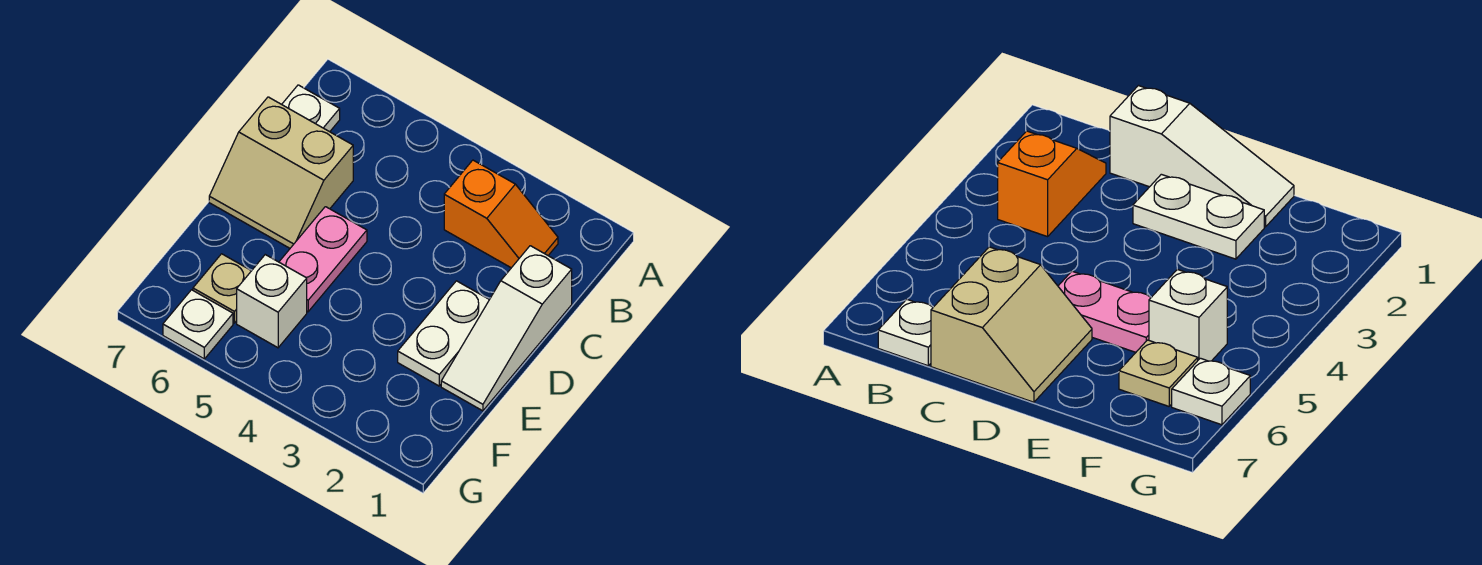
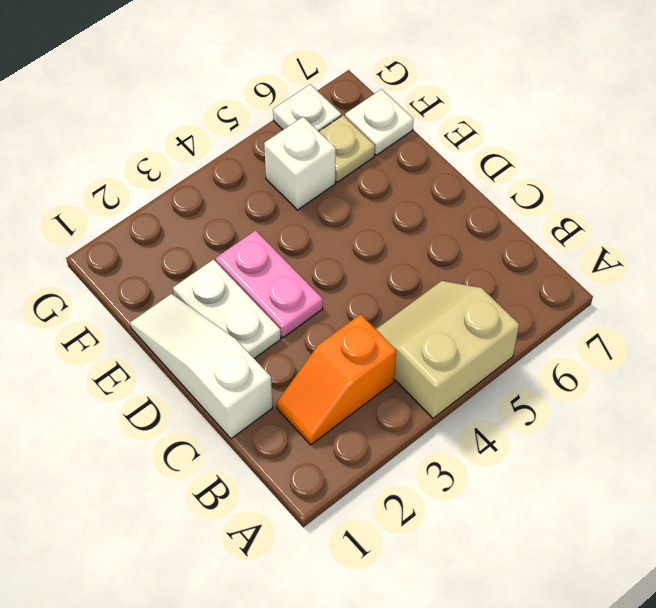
white 1x1 plate [282,85,340,132] -> white 1x1 plate moved to [345,89,413,155]
tan 2x2 slope [209,97,353,248] -> tan 2x2 slope moved to [376,281,519,418]
pink 1x2 plate [279,207,367,312] -> pink 1x2 plate moved to [216,230,323,338]

